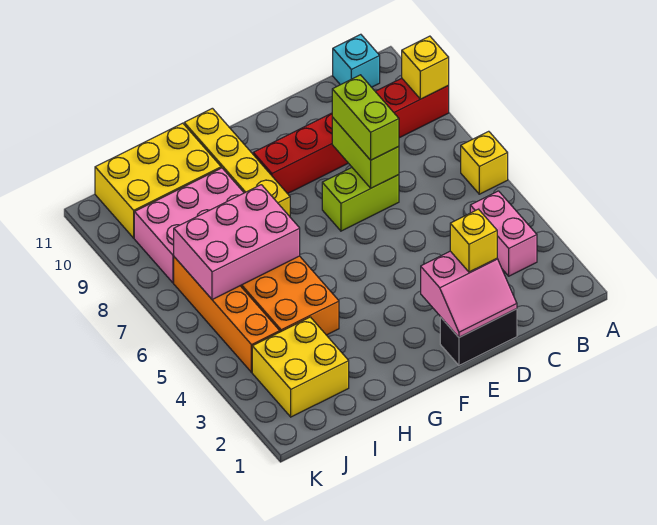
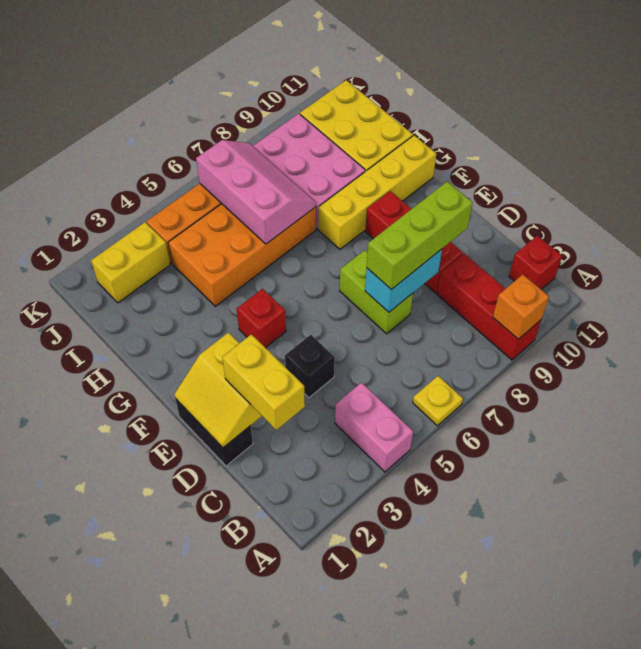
yellow 1x1 brick [461,131,508,194] -> yellow 1x1 plate [413,376,463,426]
yellow 1x1 brick [402,36,449,99] -> orange 1x1 brick [493,275,549,339]
pink 1x2 brick [470,191,537,276] -> pink 1x2 brick turned to [335,383,413,472]
cyan 1x1 brick [333,34,380,87] -> red 1x1 brick [509,236,562,290]
pink 2x2 slope [421,251,517,337] -> yellow 2x2 slope [174,333,262,448]
yellow 1x1 brick [450,209,497,272] -> yellow 1x2 brick [222,334,305,430]
none -> black 1x1 brick [285,335,335,398]
lime 1x2 brick [332,117,399,188] -> cyan 1x2 brick [365,249,442,312]
lime 1x2 brick [332,75,399,160] -> lime 1x3 brick [367,182,473,289]
none -> red 1x1 brick [237,289,286,348]
pink 2x3 brick [174,185,300,300] -> pink 2x3 slope [196,140,316,244]
yellow 2x2 brick [252,317,349,417] -> yellow 1x2 brick [91,222,170,303]

